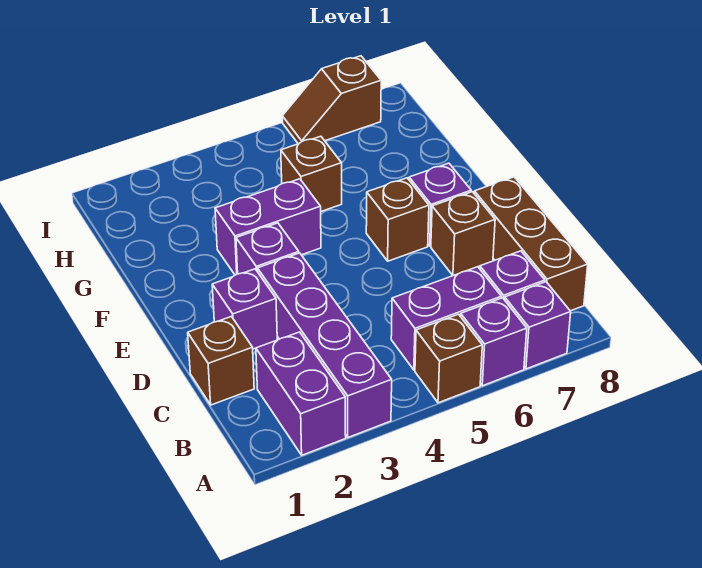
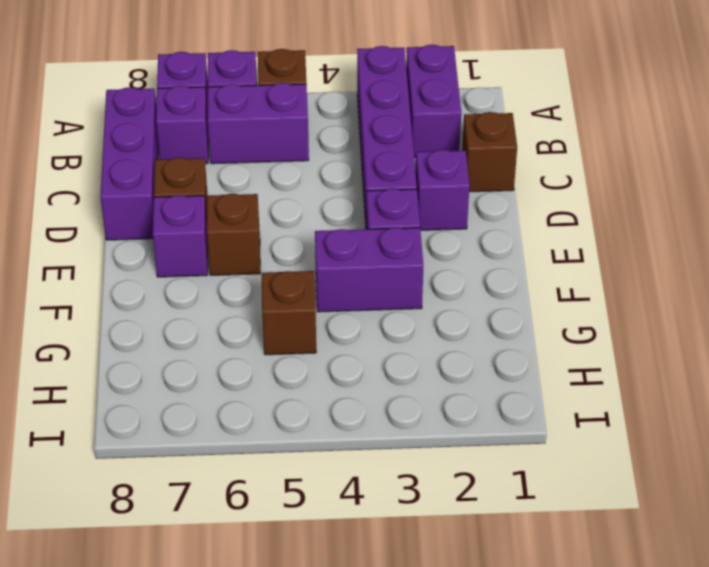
brown 1x3 brick [474,177,588,311] -> purple 1x3 brick [100,87,158,240]
brown 1x2 slope [282,56,382,144] -> none

